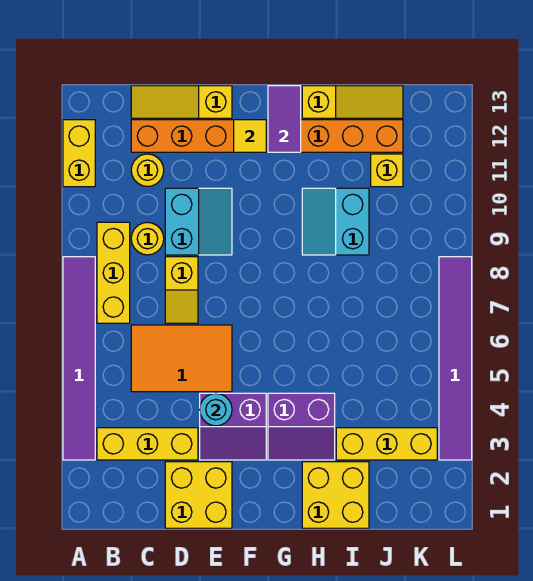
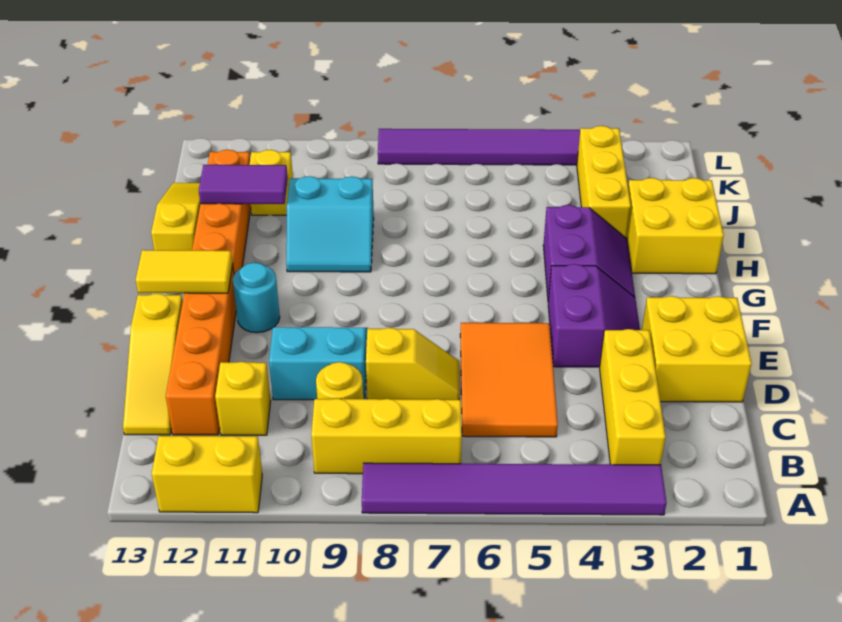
yellow 1x1 round brick [131,154,164,187] -> yellow 1x1 brick [215,362,271,435]
cyan 1x1 round brick [200,393,232,426] -> cyan 1x1 round brick moved to [233,263,280,333]
yellow 1x1 tile [234,120,266,152] -> yellow 1x2 tile [136,250,233,293]
purple 1x2 tile [268,86,301,152] -> purple 1x2 tile moved to [199,165,288,204]

